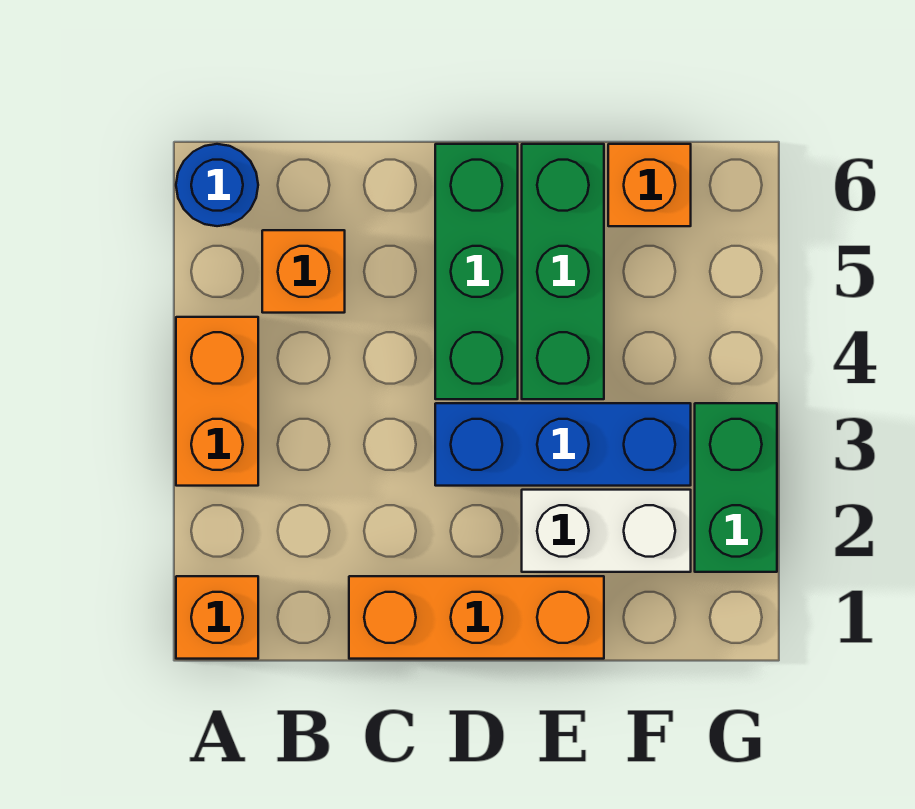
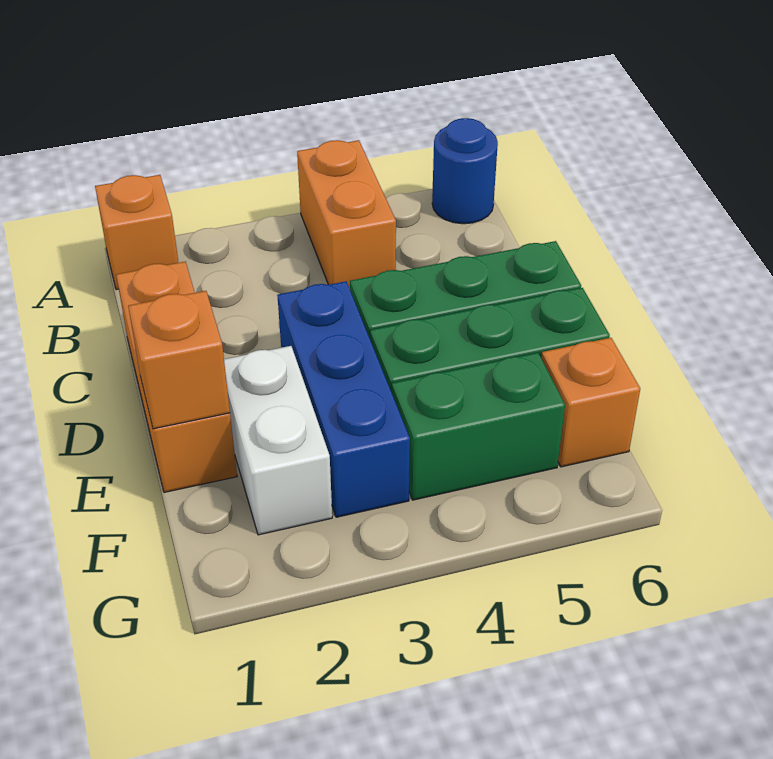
orange 1x2 brick [176,317,258,486] -> orange 1x2 brick turned to [297,140,396,289]
orange 1x1 brick [262,230,345,313] -> orange 1x1 brick moved to [128,291,230,429]
green 1x2 brick [695,403,777,572] -> green 1x2 brick moved to [392,353,565,500]

